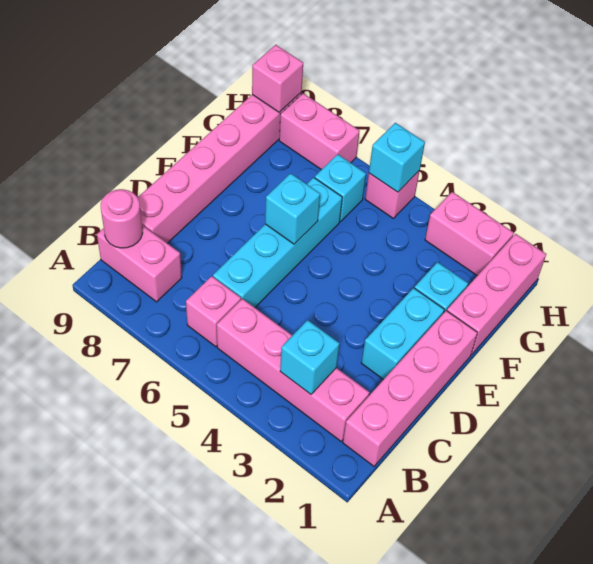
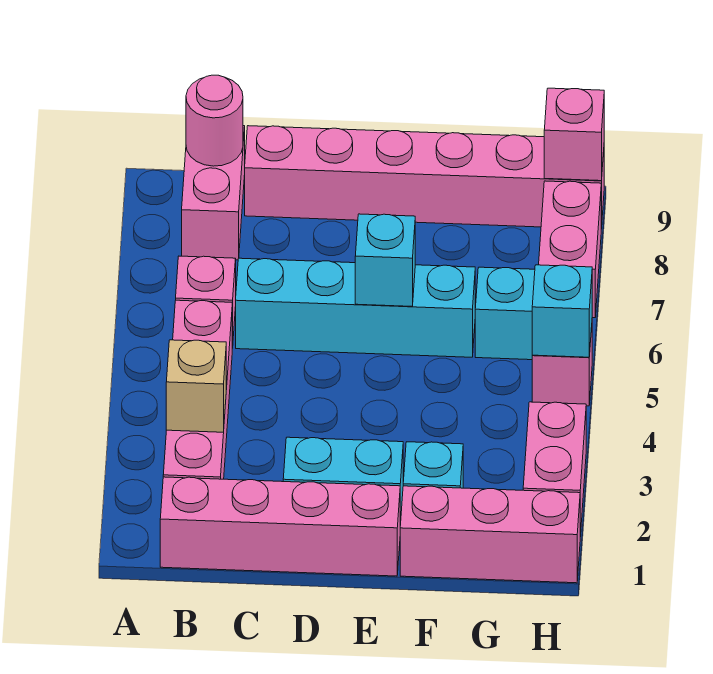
cyan 1x1 brick [280,320,340,394] -> tan 1x1 brick [166,340,226,432]

